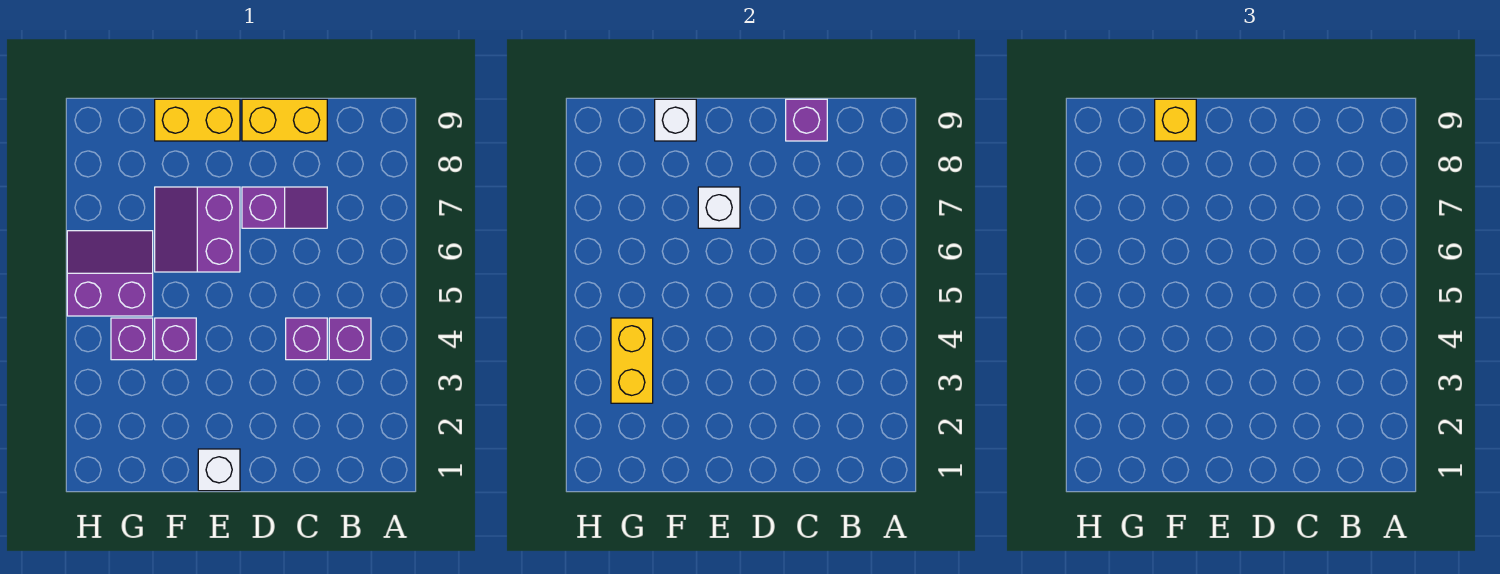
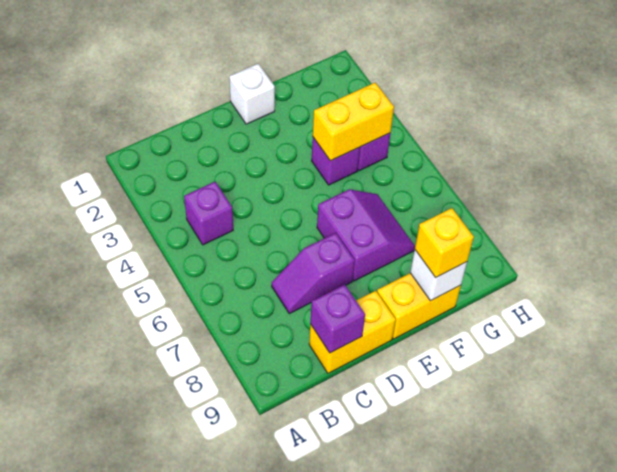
purple 1x1 brick [286,318,327,360] -> none
white 1x1 brick [698,187,740,228] -> none
yellow 1x2 brick [611,318,653,403] -> yellow 1x2 brick turned to [313,82,394,161]
purple 2x2 slope [67,231,153,316] -> none

